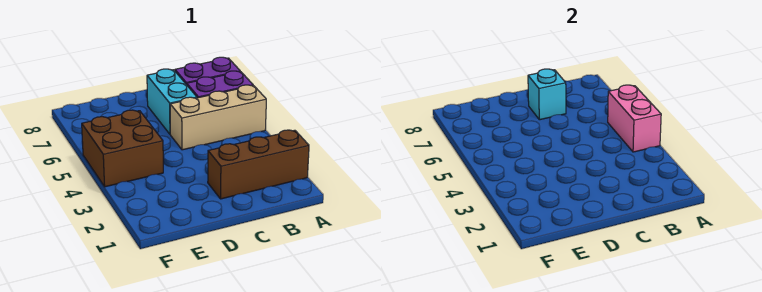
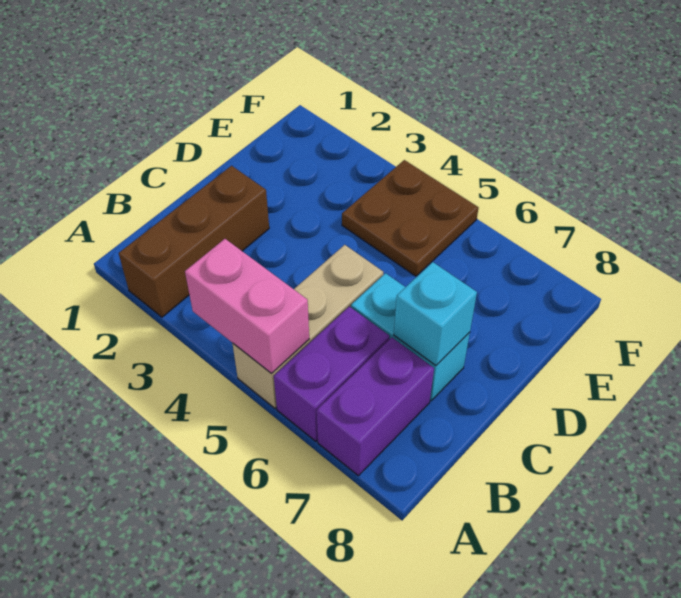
brown 2x2 brick [82,110,163,187] -> brown 2x2 plate [342,160,478,276]

